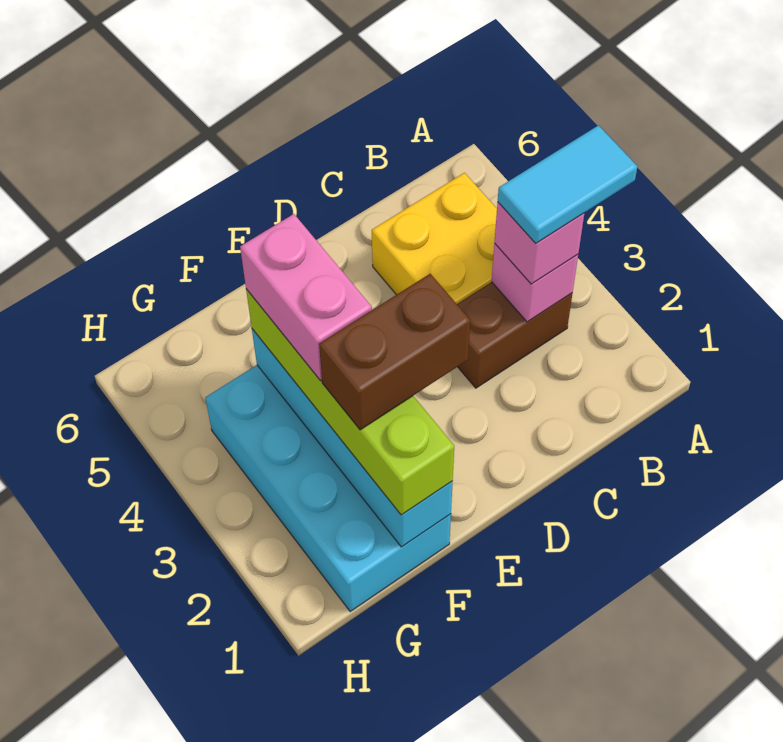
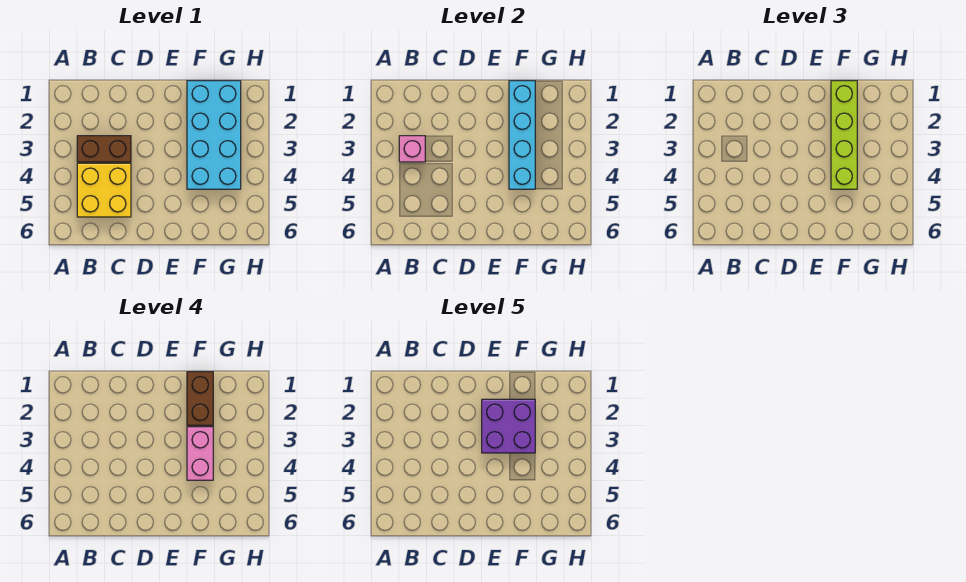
cyan 1x2 tile [498,125,638,243] -> none
pink 1x1 brick [494,202,584,284] -> none
brown 1x2 brick [319,274,470,430] -> brown 1x2 brick turned to [187,372,213,425]
none -> purple 2x2 brick [482,399,535,453]

